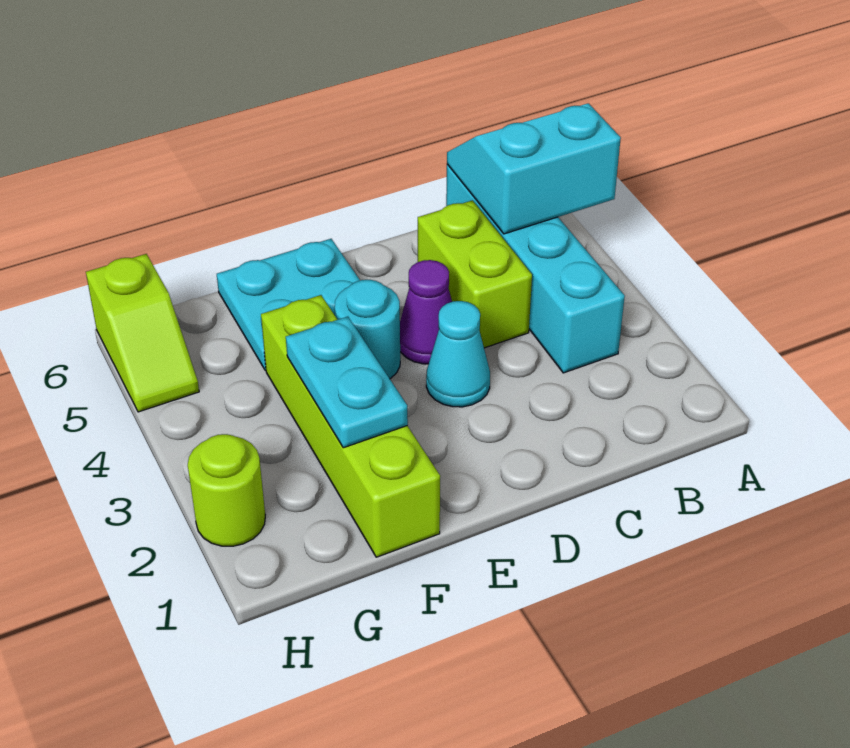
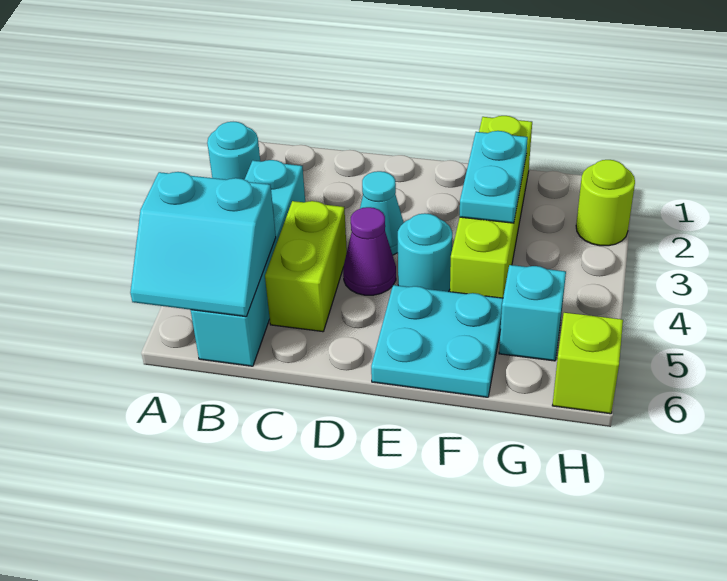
none -> cyan 1x1 round brick [207,122,260,180]
none -> cyan 1x1 brick [499,265,566,361]

